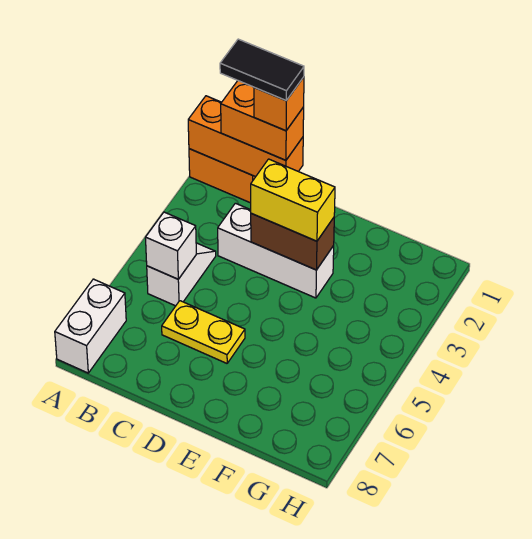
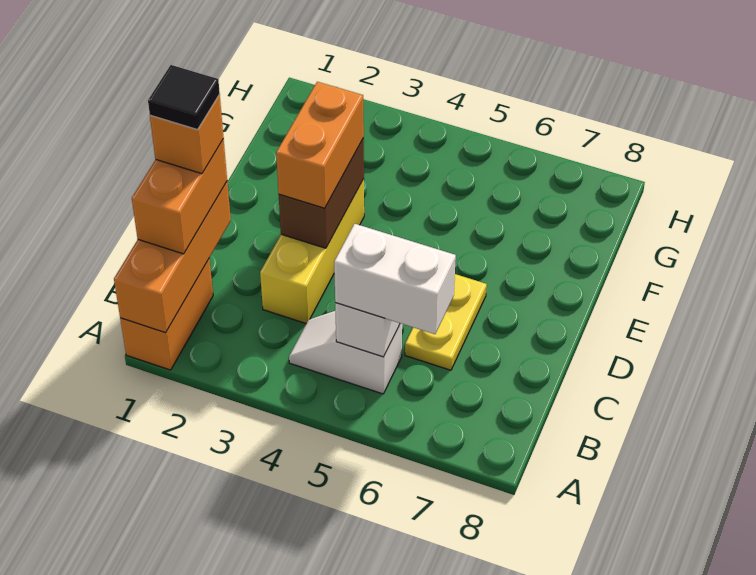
white 1x2 brick [55,279,126,373] -> white 1x2 brick moved to [334,224,456,334]
black 1x2 tile [220,39,304,100] -> black 1x1 tile [148,65,220,130]
white 1x3 brick [218,203,334,298] -> yellow 1x3 brick [260,179,364,323]
yellow 1x2 brick [251,159,335,241] -> orange 1x2 brick [276,82,364,208]

